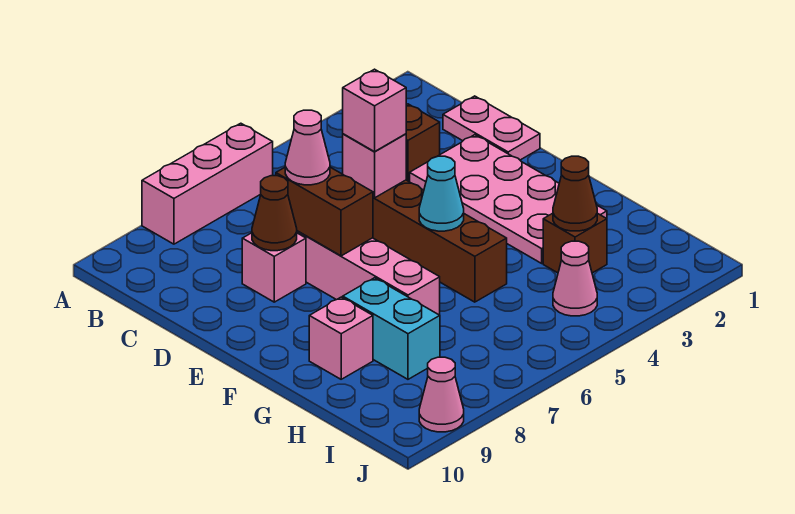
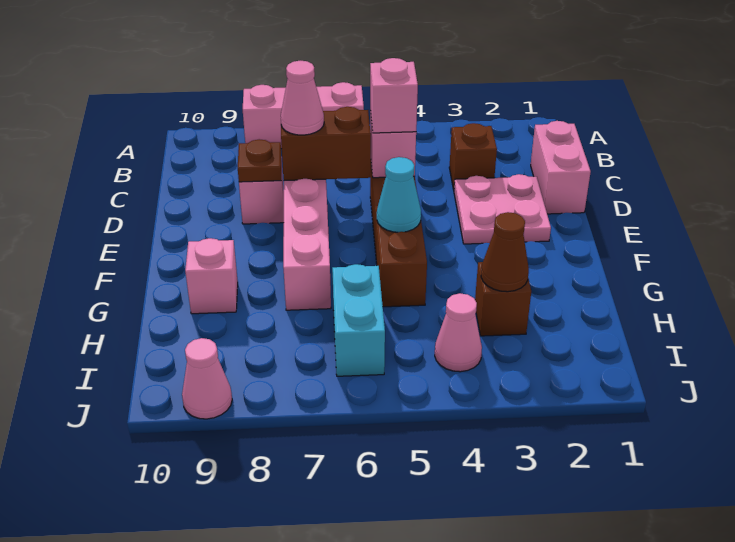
pink 1x2 plate [443,96,540,160] -> pink 1x2 brick [531,121,591,214]
pink 2x4 plate [410,135,607,263] -> pink 2x2 plate [454,174,551,244]
brown 1x2 brick [276,167,373,256] -> brown 1x2 brick turned to [281,107,371,180]
brown 1x1 cone [252,176,297,251] -> brown 1x1 plate [238,139,281,182]
cyan 1x2 brick [343,278,440,379] -> cyan 1x2 brick moved to [332,264,385,376]

